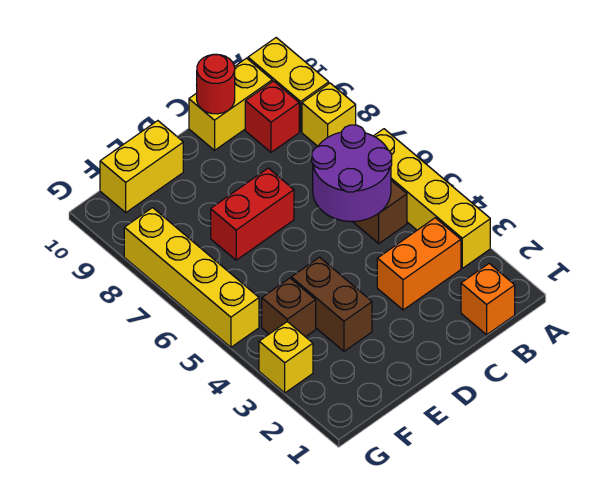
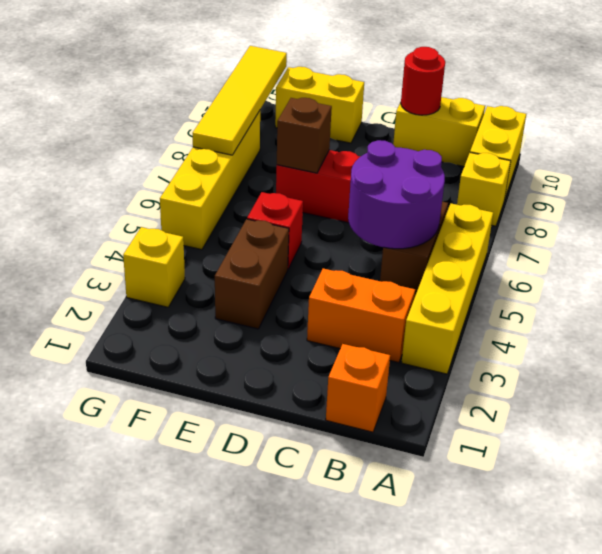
red 1x1 brick [245,81,299,152] -> red 1x1 brick moved to [247,192,303,269]
brown 1x1 brick [262,278,316,337] -> brown 1x1 brick moved to [277,98,332,173]
none -> yellow 1x4 tile [193,46,287,155]

